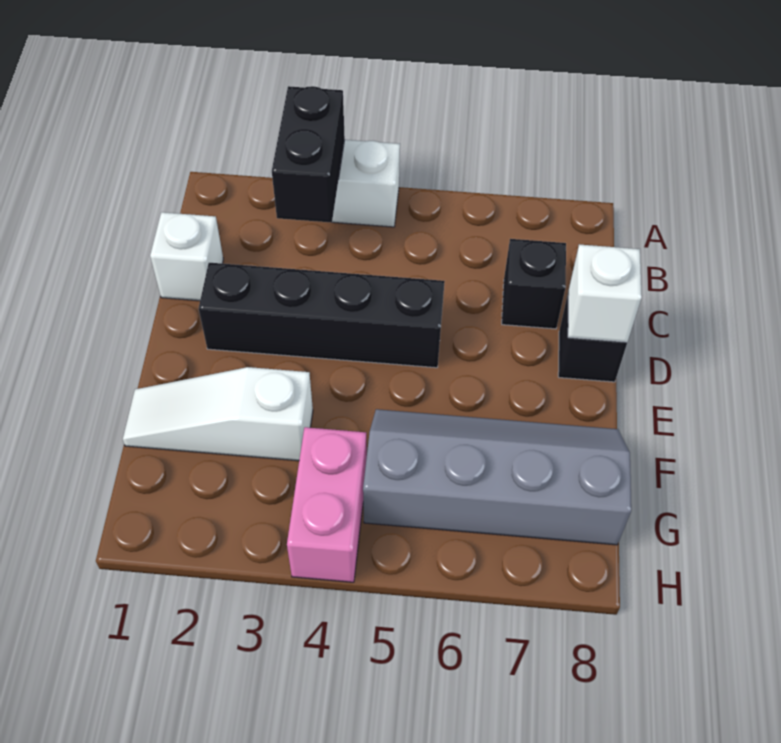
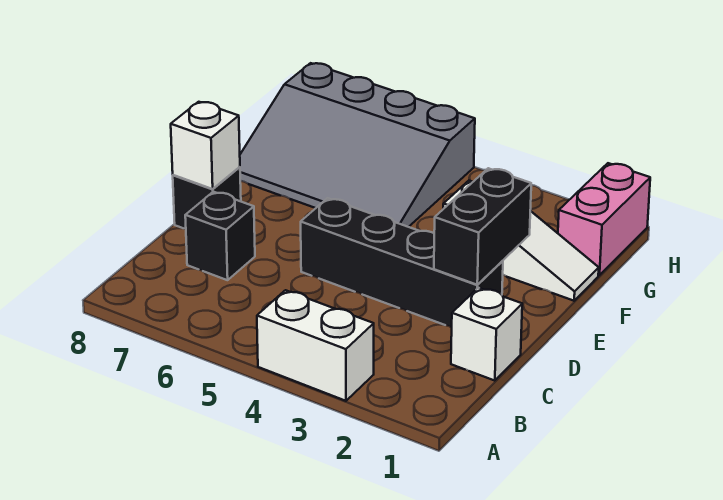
black 1x2 brick [272,86,345,223] -> black 1x2 brick moved to [434,168,531,285]
grey 2x4 slope [363,409,631,545] -> grey 3x4 slope [240,63,475,227]
pink 1x2 brick [287,427,367,582] -> pink 1x2 brick moved to [558,163,650,275]

